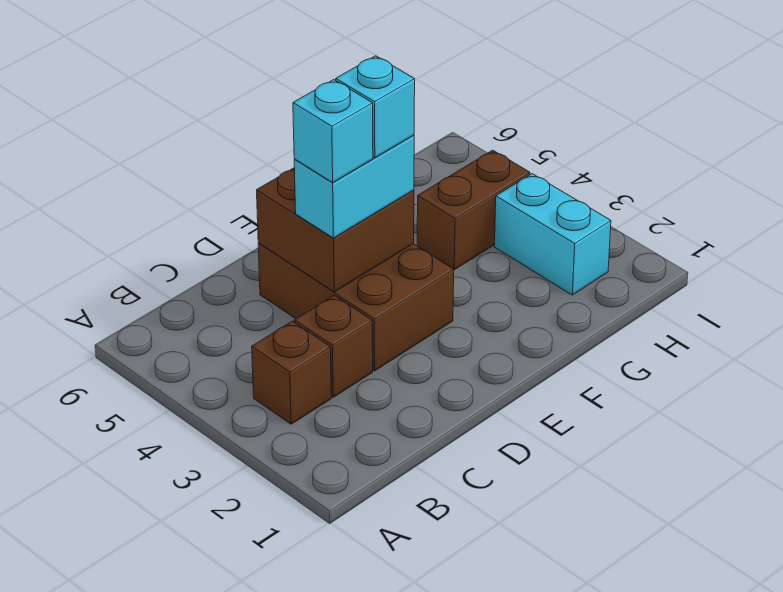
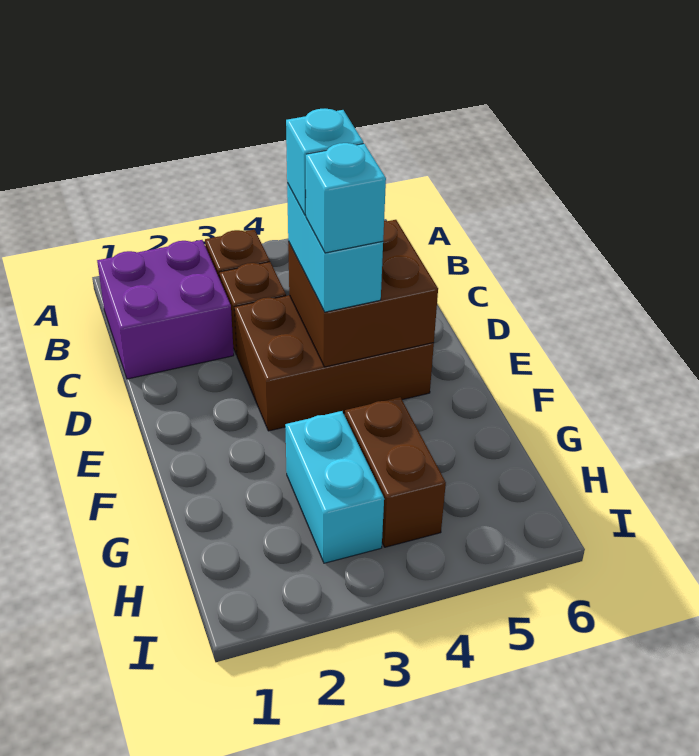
none -> purple 2x2 brick [97,240,234,379]
cyan 1x2 brick [494,174,611,295] -> cyan 1x2 brick turned to [285,411,384,563]

